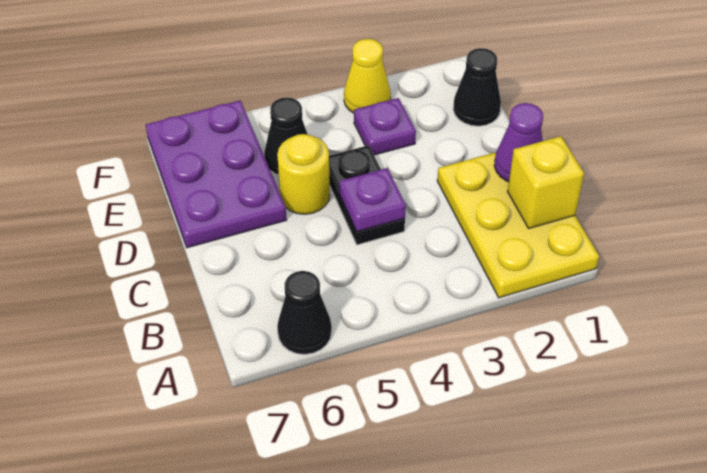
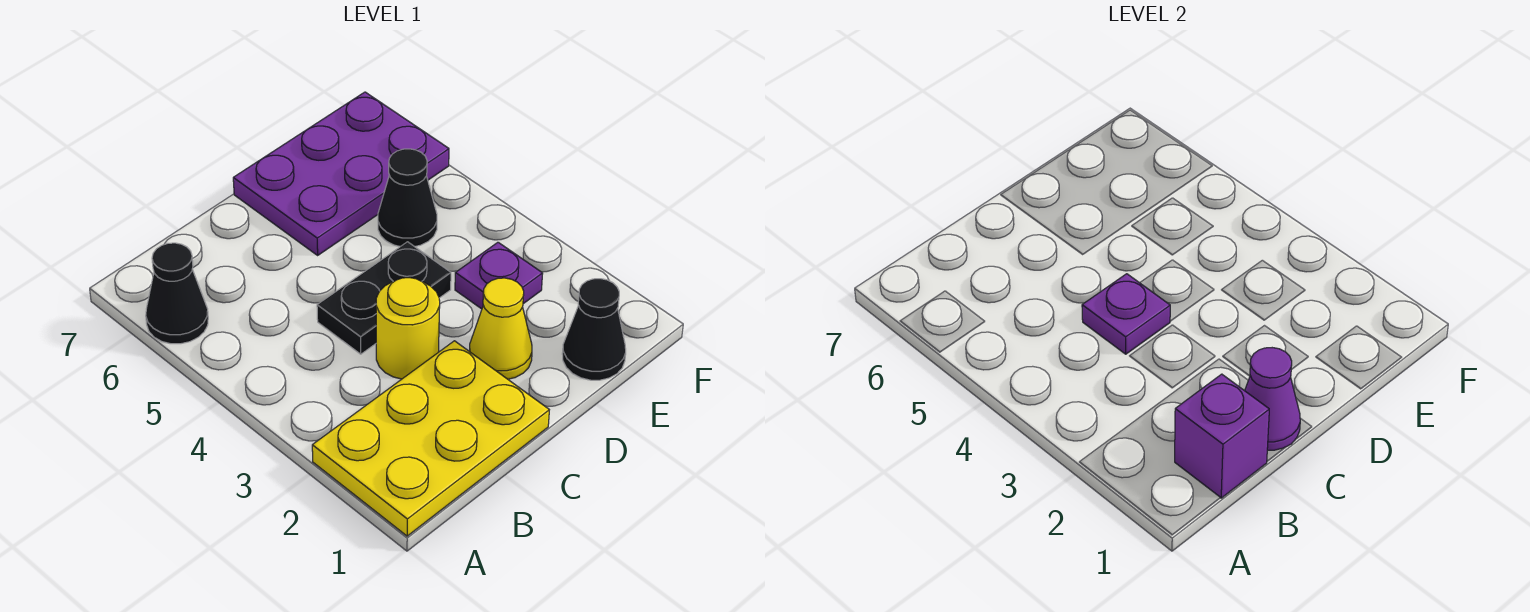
yellow 1x1 brick [508,136,584,228] -> purple 1x1 brick [1175,374,1269,498]
yellow 1x1 round brick [277,134,330,214] -> yellow 1x1 round brick moved to [376,278,440,379]
yellow 1x1 cone [344,39,391,113] -> yellow 1x1 cone moved to [469,278,532,379]

